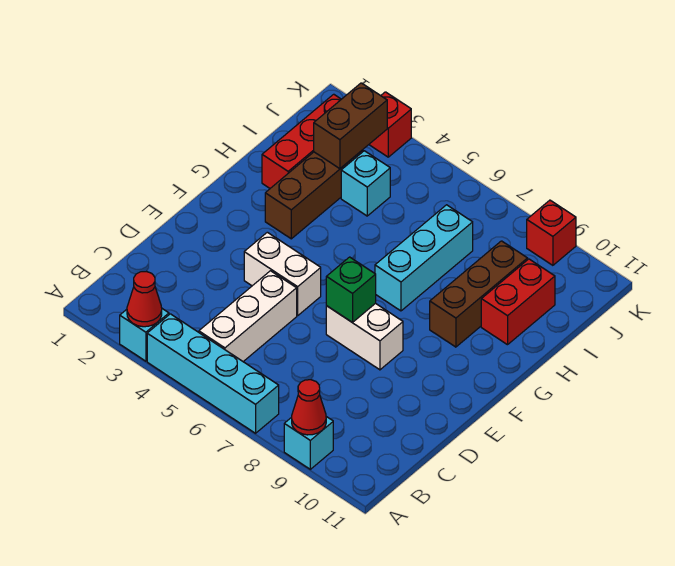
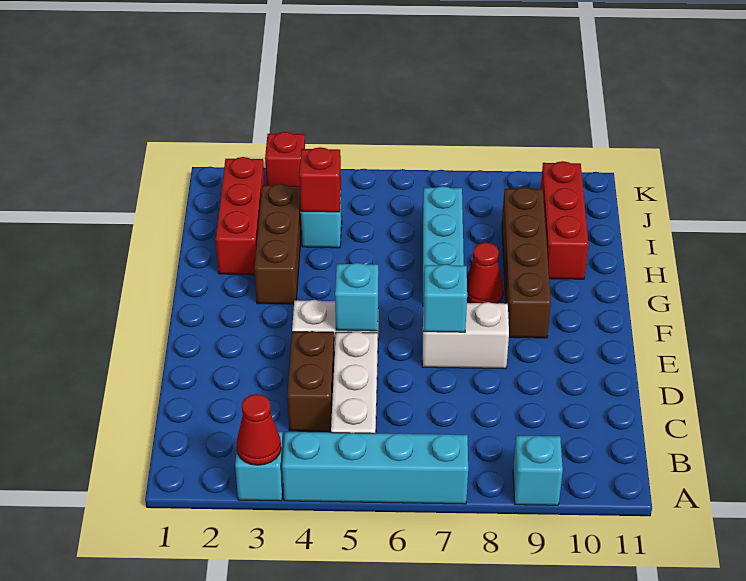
red 1x1 cone [292,380,326,435] -> red 1x1 cone moved to [467,243,503,303]
none -> cyan 1x1 brick [335,263,378,331]
green 1x1 brick [326,257,376,322] -> cyan 1x1 brick [424,264,467,332]
brown 1x3 brick [430,241,528,347] -> brown 1x4 brick [502,187,551,338]
red 1x2 brick [481,259,555,345] -> red 1x3 brick [541,161,588,279]
brown 1x2 brick [314,83,387,169] -> brown 1x2 brick moved to [287,331,334,431]
red 1x1 brick [527,200,576,265] -> red 1x1 brick moved to [299,147,341,212]

